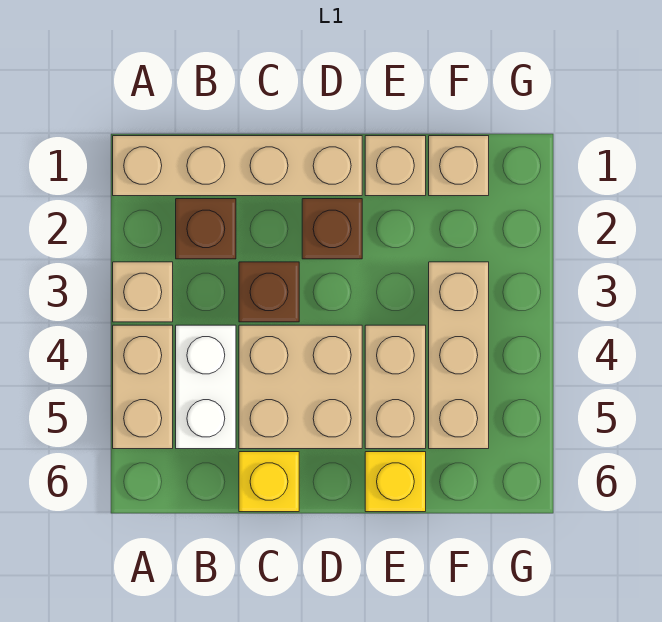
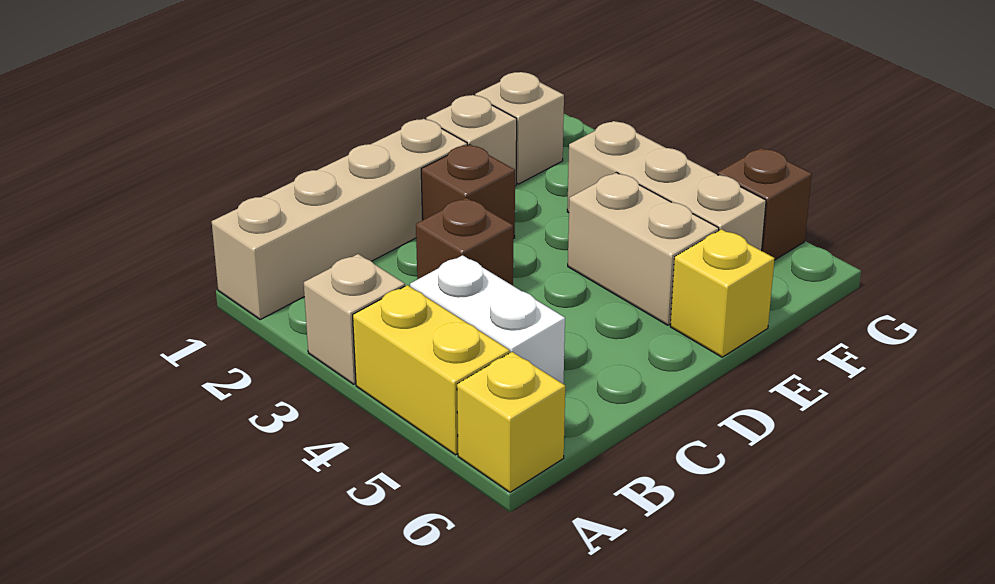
tan 1x2 brick [113,325,173,449] -> yellow 1x2 brick [353,285,510,455]
brown 1x1 brick [176,199,236,259] -> brown 1x1 brick moved to [717,148,812,260]
tan 2x2 brick [239,325,362,449] -> none
yellow 1x1 brick [239,452,299,512] -> yellow 1x1 brick moved to [457,352,565,492]

